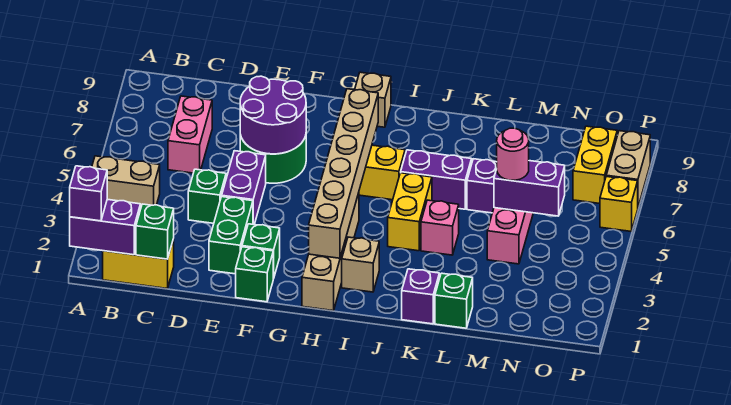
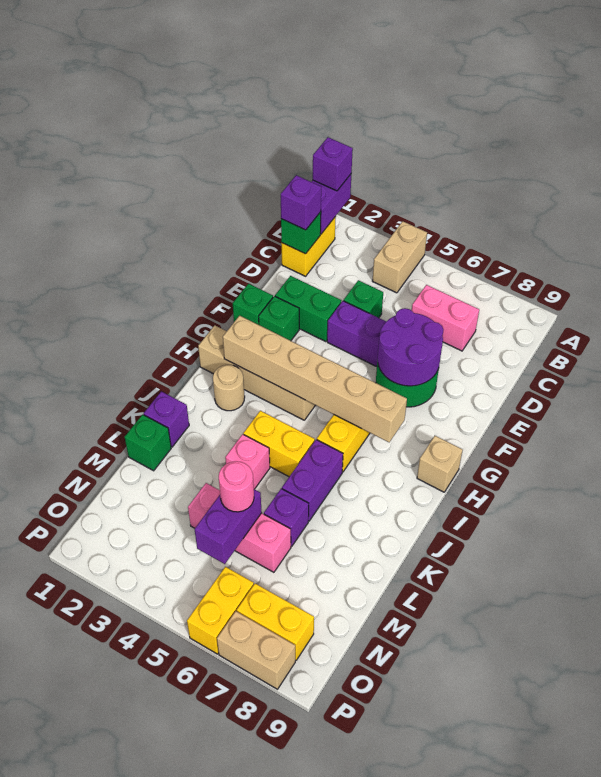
none -> purple 1x1 brick [281,175,321,230]
tan 1x1 brick [342,237,379,292] -> tan 1x1 round brick [213,365,245,411]
yellow 1x1 brick [600,177,638,231] -> yellow 1x2 brick [187,567,254,654]

